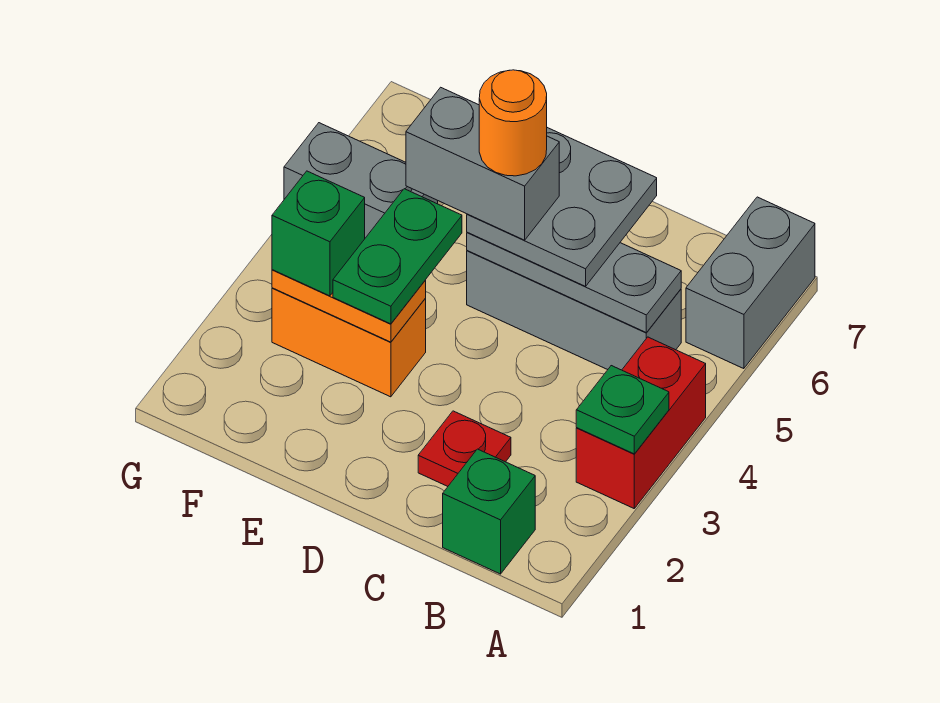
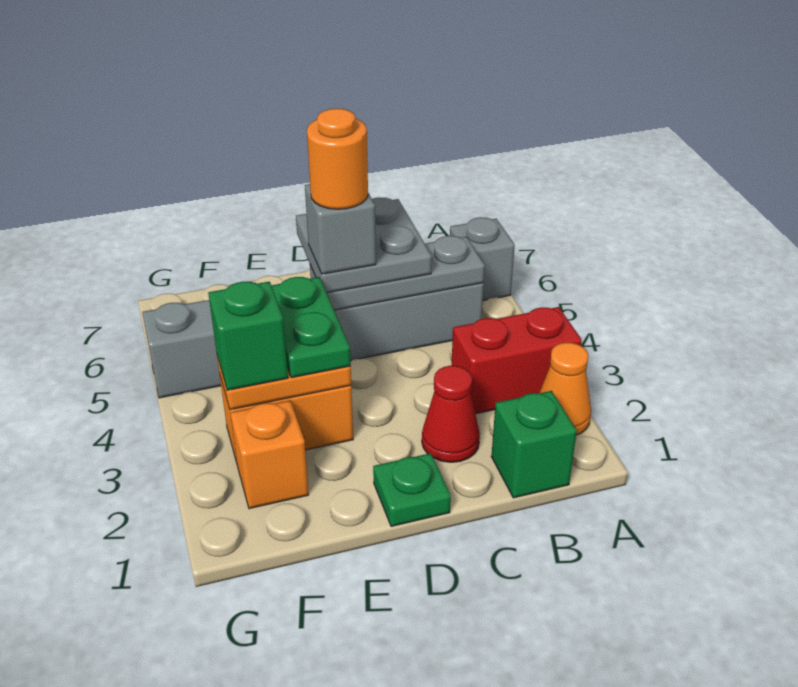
none -> orange 1x1 cone [539,343,591,435]
red 1x2 brick [576,337,706,508] -> red 1x2 brick turned to [451,307,582,414]
green 1x1 plate [576,366,669,454] -> green 1x1 plate moved to [373,453,451,526]
grey 1x2 brick [686,197,815,369] -> grey 1x1 brick [450,217,515,300]
red 1x1 plate [418,411,511,486] -> red 1x1 cone [422,366,480,462]
grey 1x2 brick [406,87,559,240] -> grey 1x1 brick [305,184,376,274]
none -> orange 1x1 brick [230,400,309,509]

